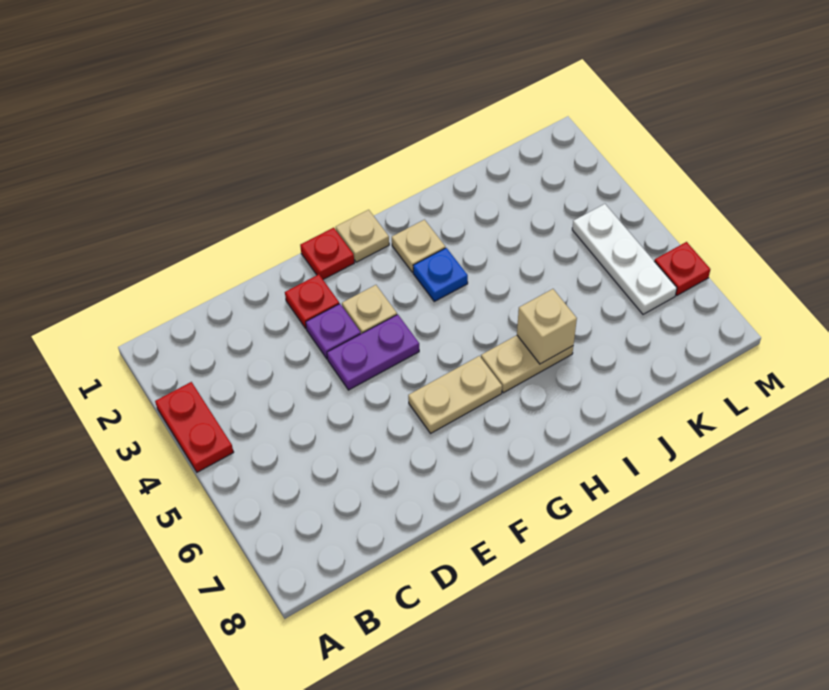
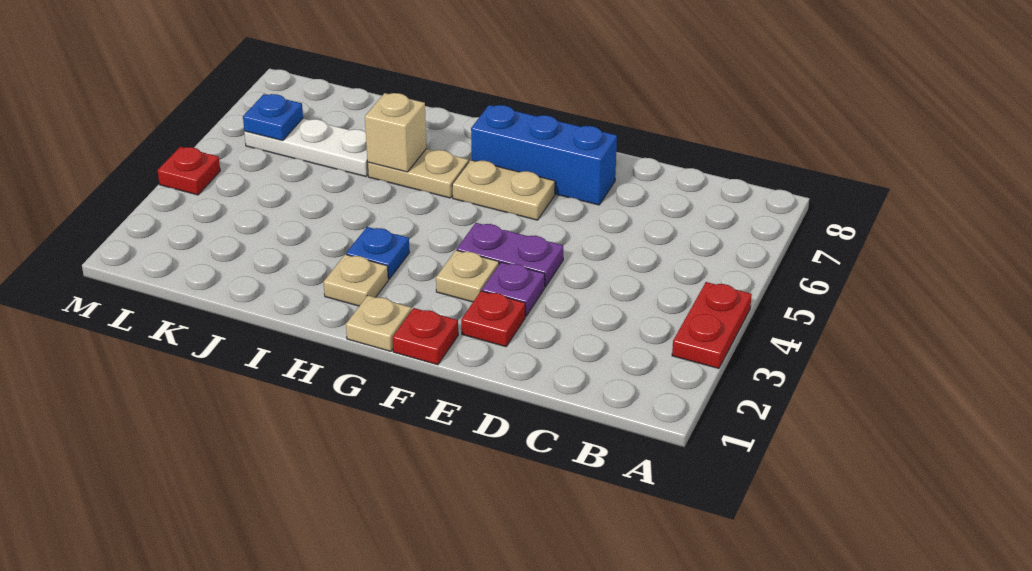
none -> blue 1x3 brick [471,105,617,205]
white 1x3 plate [572,204,677,314] -> white 1x3 plate turned to [244,119,368,176]
none -> blue 1x1 plate [243,94,303,141]
red 1x1 plate [654,242,710,296] -> red 1x1 plate moved to [158,147,220,195]

